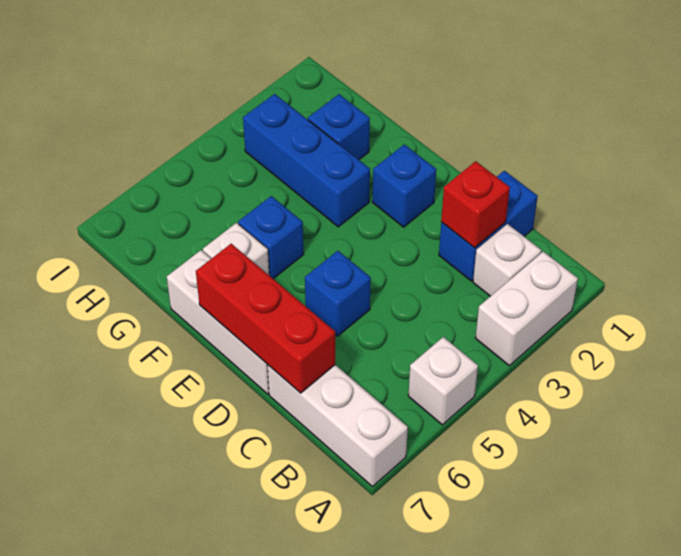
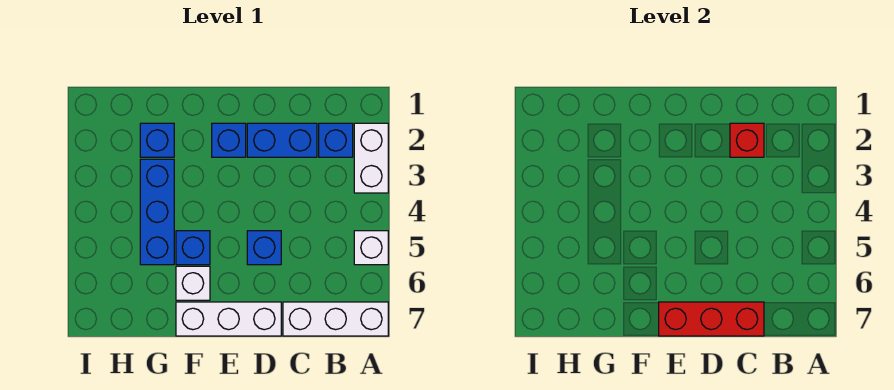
white 1x1 brick [473,224,541,296] -> blue 1x1 brick [319,123,353,157]
blue 1x2 brick [439,171,538,281] -> blue 1x2 brick turned to [247,123,317,157]
blue 1x3 brick [243,94,370,227] -> blue 1x3 brick turned to [140,159,174,265]

